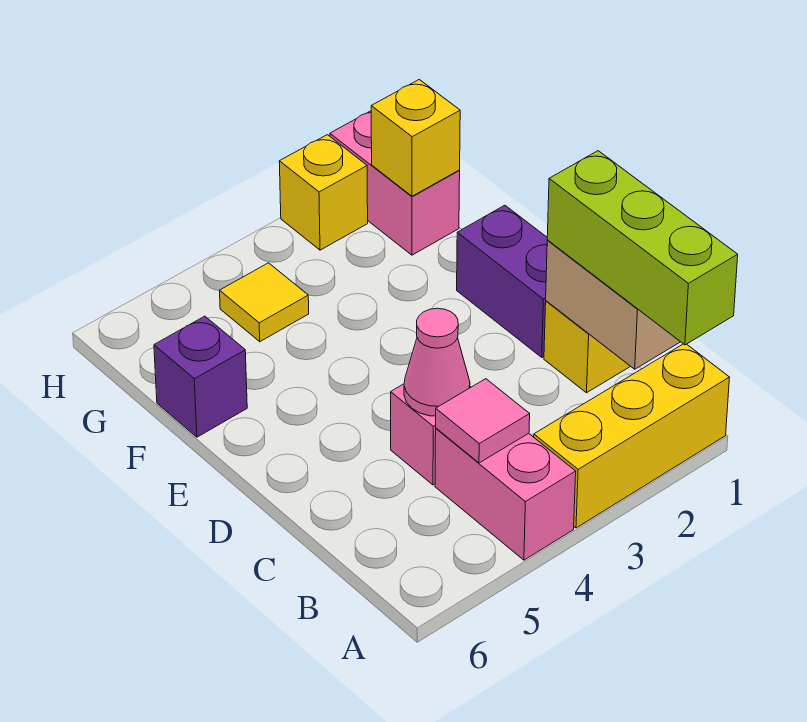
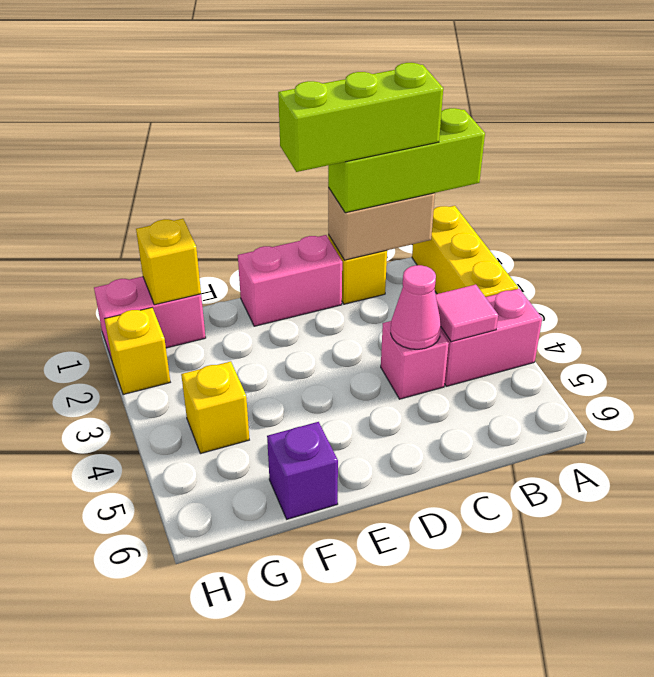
none -> lime 1x3 brick [278,63,443,172]
purple 1x2 brick [457,205,548,357] -> pink 1x2 brick [238,235,342,326]
yellow 1x1 tile [220,263,309,342] -> yellow 1x1 brick [181,361,249,454]

